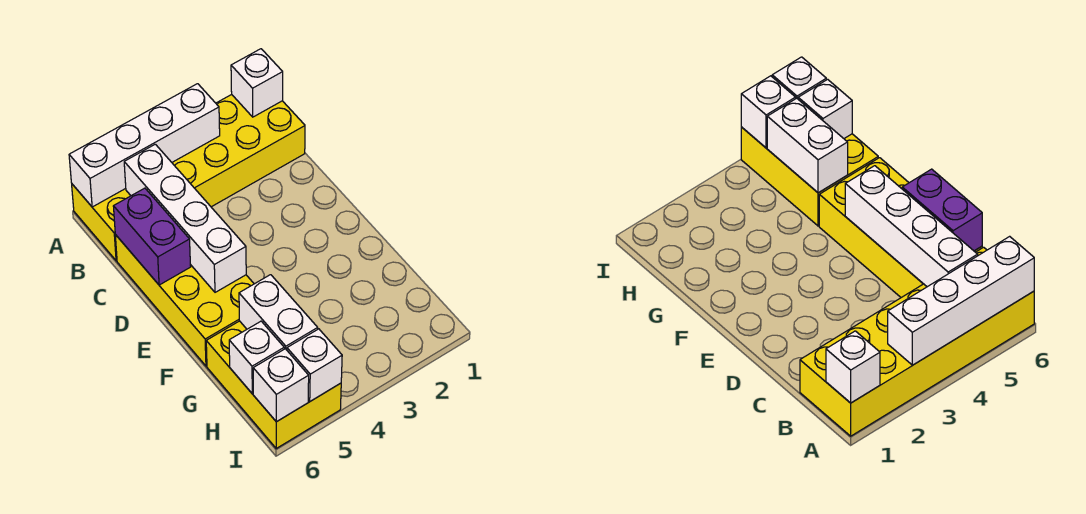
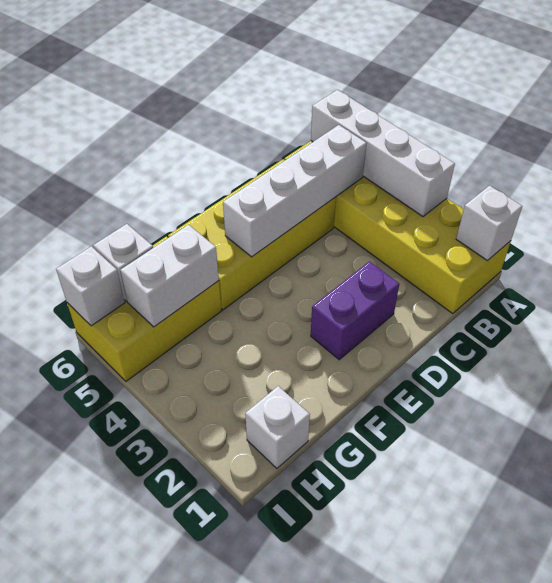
purple 1x2 brick [113,188,191,285] -> purple 1x2 brick moved to [311,262,399,360]
white 1x1 brick [287,329,342,401] -> white 1x1 brick moved to [245,386,310,468]

